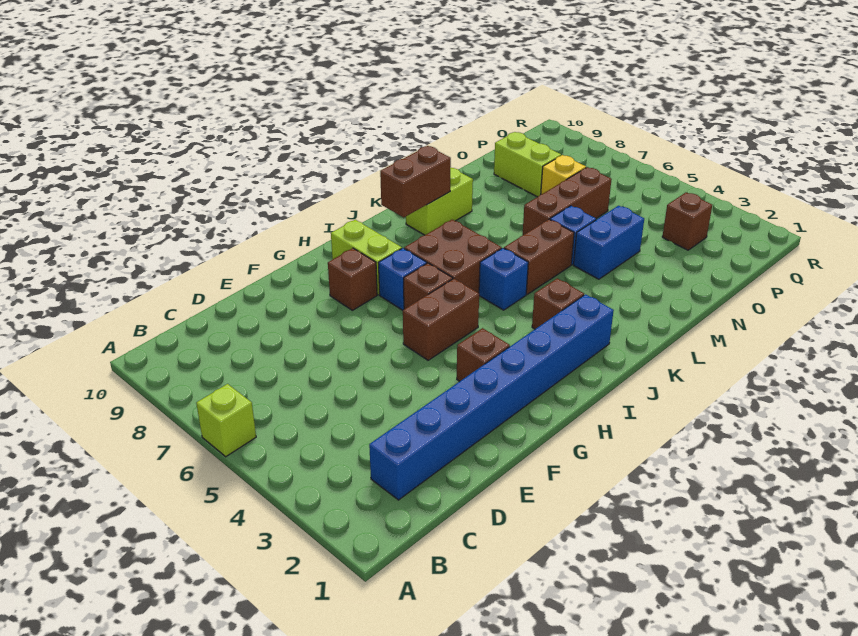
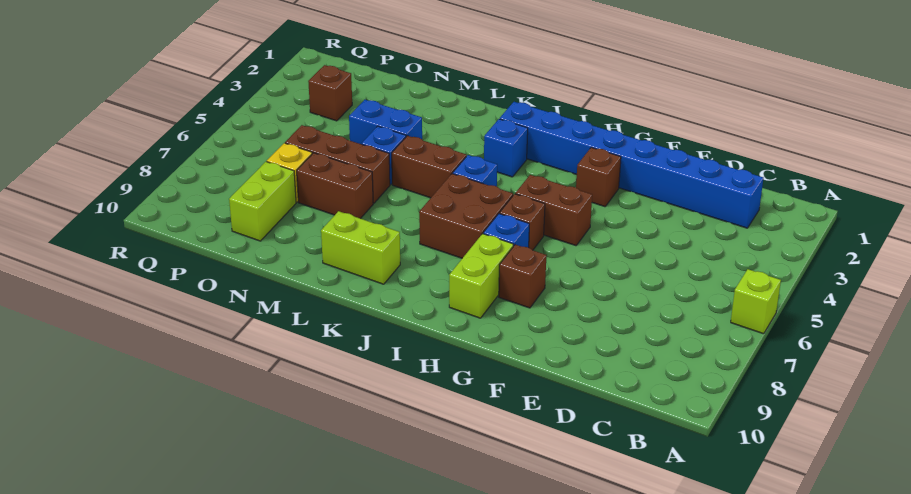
brown 1x1 brick [532,278,584,329] -> blue 1x1 brick [484,119,528,177]
brown 1x2 brick [380,146,451,217] -> brown 1x2 brick moved to [297,153,373,219]

